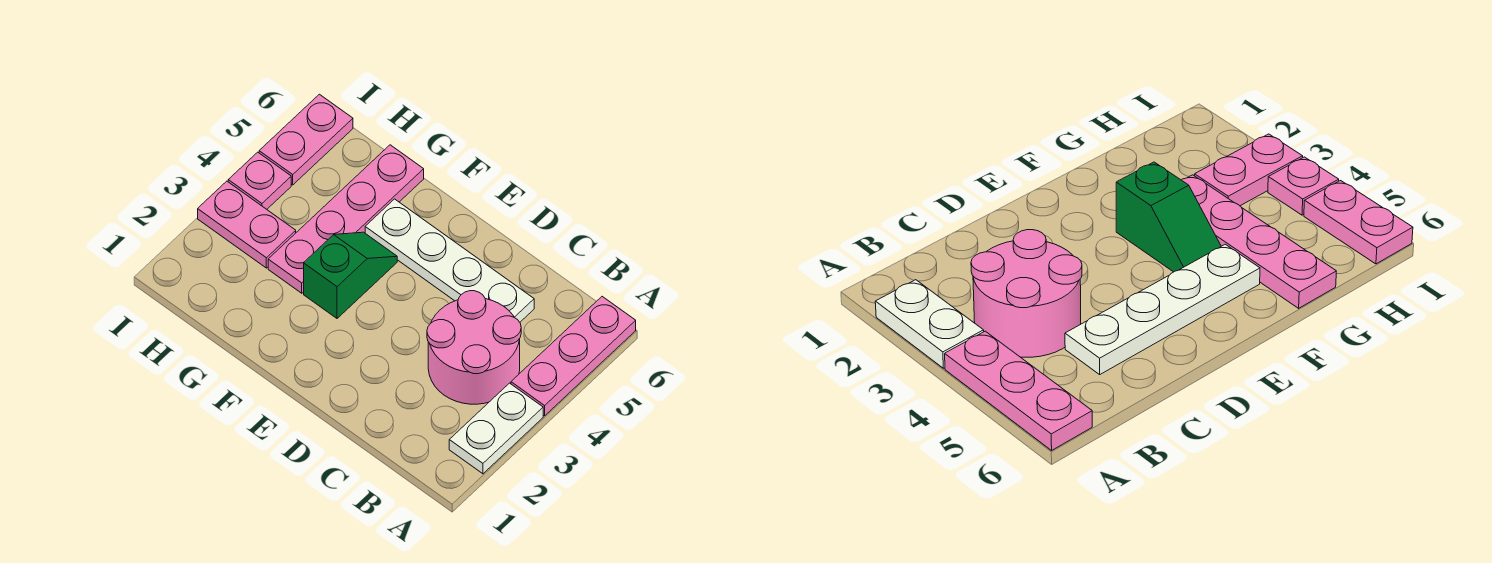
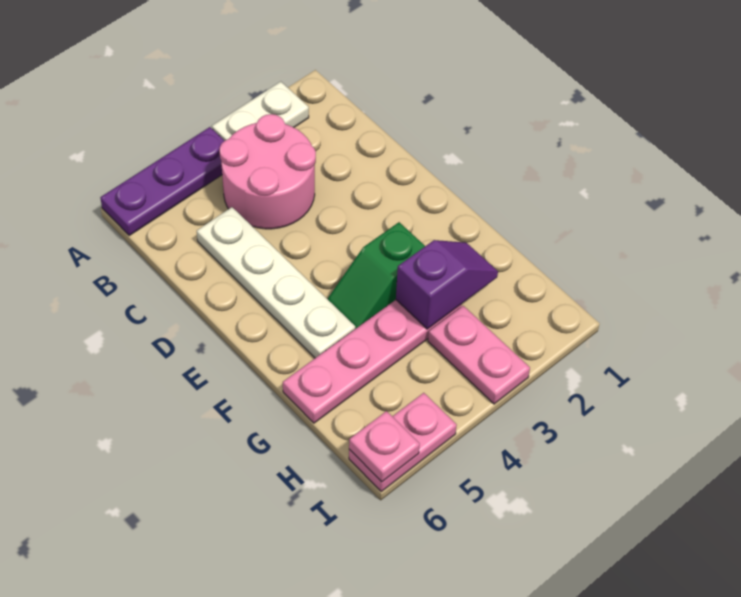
pink 1x3 plate [511,297,636,416] -> purple 1x3 plate [100,127,224,235]
none -> purple 1x2 slope [396,240,498,329]
pink 1x1 plate [228,152,291,209] -> pink 1x1 plate moved to [349,411,420,482]

